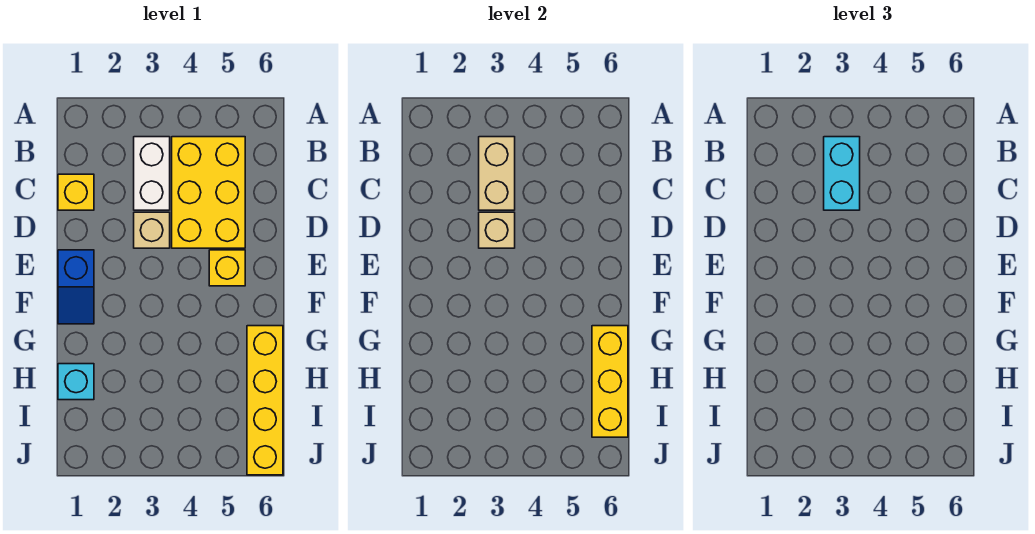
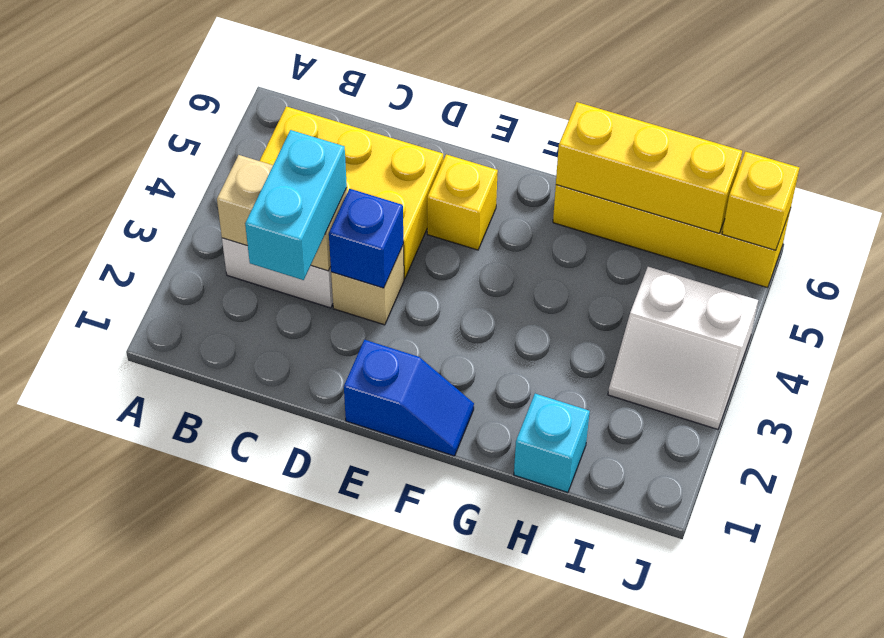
cyan 1x2 brick [824,137,860,210] -> cyan 1x2 brick turned to [245,130,347,280]
yellow 1x1 brick [58,174,94,210] -> yellow 1x1 brick moved to [722,152,799,250]
tan 1x1 brick [479,212,515,248] -> blue 1x1 brick [329,189,403,288]
none -> white 2x2 slope [608,267,758,429]

